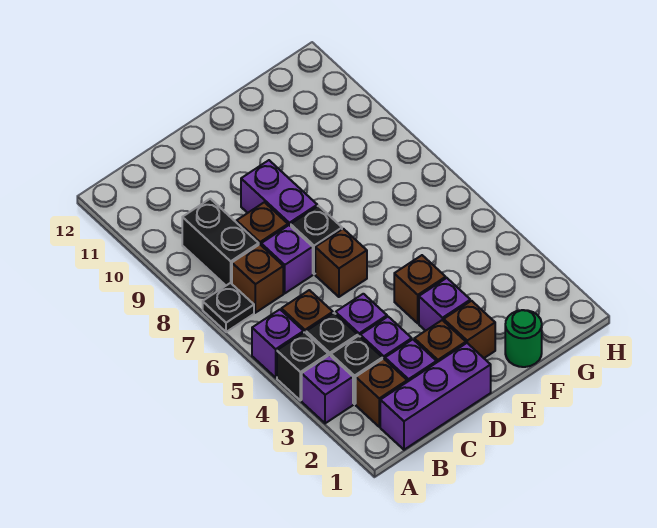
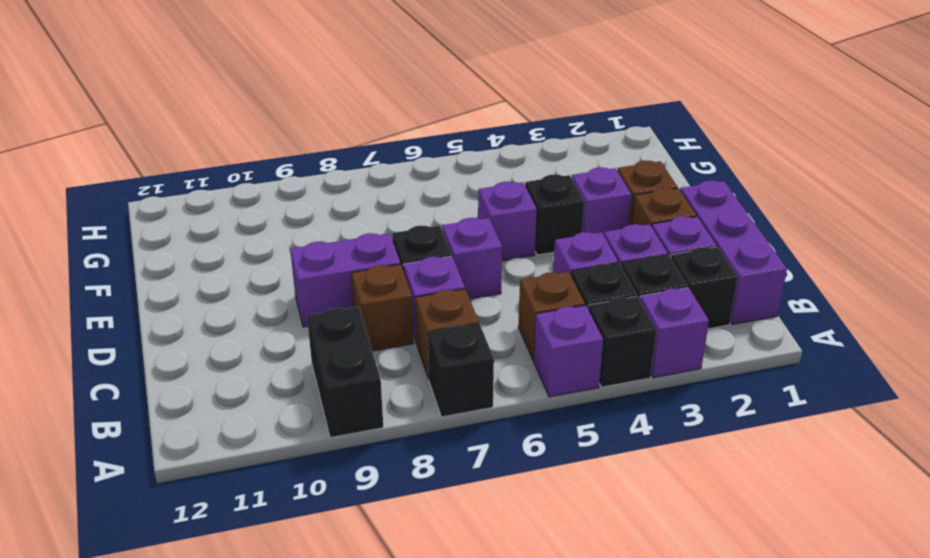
black 1x1 plate [203,283,254,332] -> black 1x1 brick [428,324,494,417]
brown 1x1 brick [356,359,407,427] -> black 1x1 brick [671,247,738,329]
black 1x2 brick [182,199,259,285] -> black 1x2 brick turned to [307,307,383,438]
brown 1x1 brick [315,229,367,297] -> purple 1x1 brick [442,218,502,299]
brown 1x1 brick [394,255,446,323] -> black 1x1 brick [525,174,584,255]
none -> purple 1x1 brick [478,182,537,261]
green 1x1 round brick [505,310,542,367] -> none

